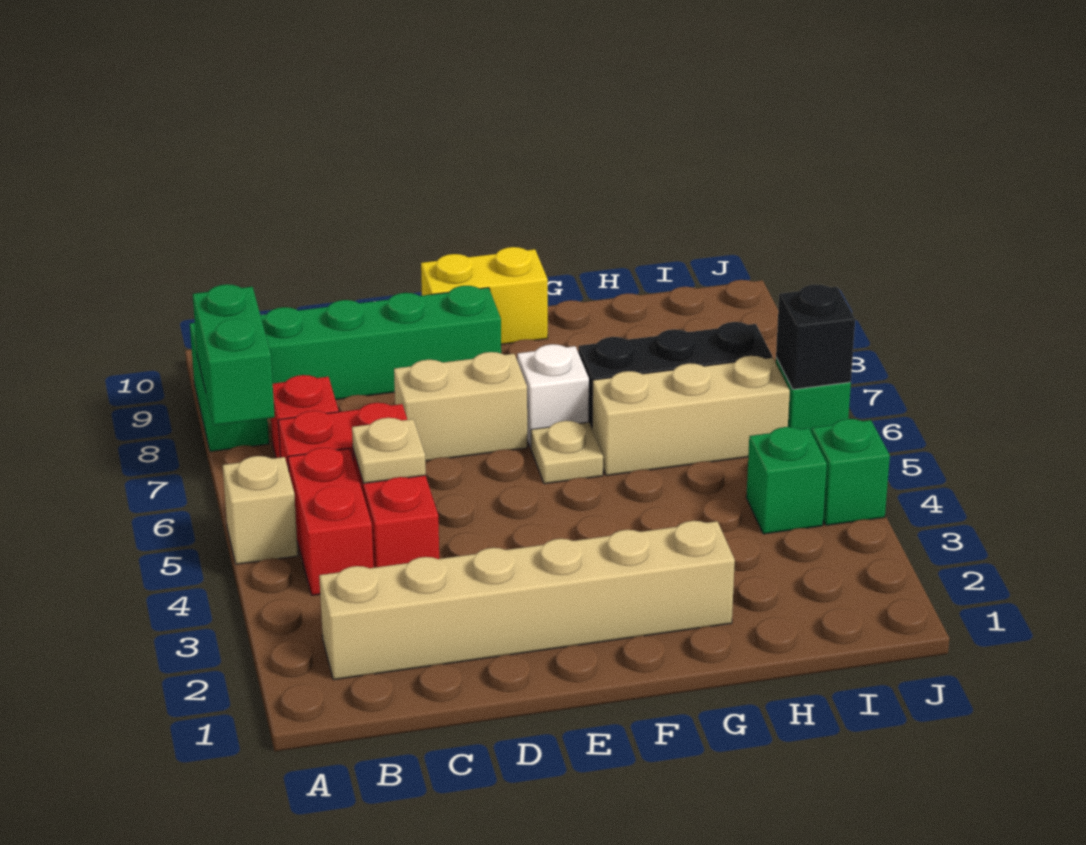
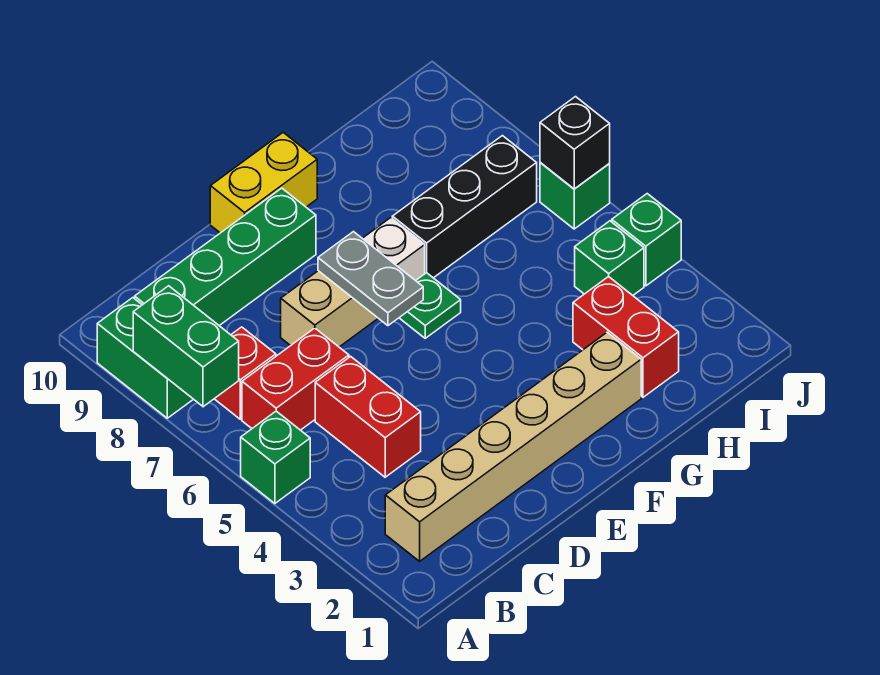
tan 1x1 brick [223,456,298,564] -> green 1x1 brick [241,411,310,504]
red 1x2 brick [288,448,374,595] -> red 1x2 brick moved to [573,276,679,397]
tan 1x1 plate [352,418,426,483] -> none
none -> grey 1x2 plate [318,232,423,326]
tan 1x1 plate [531,421,603,484] -> green 1x1 plate [399,273,461,338]
tan 1x3 brick [592,356,790,476] -> none

